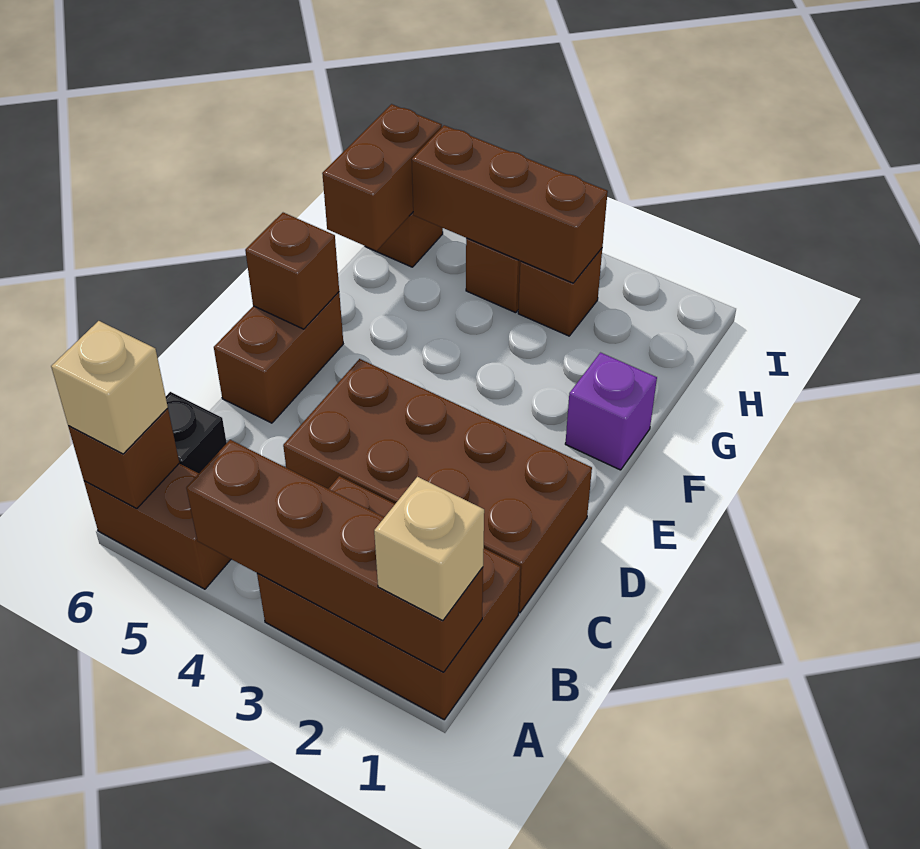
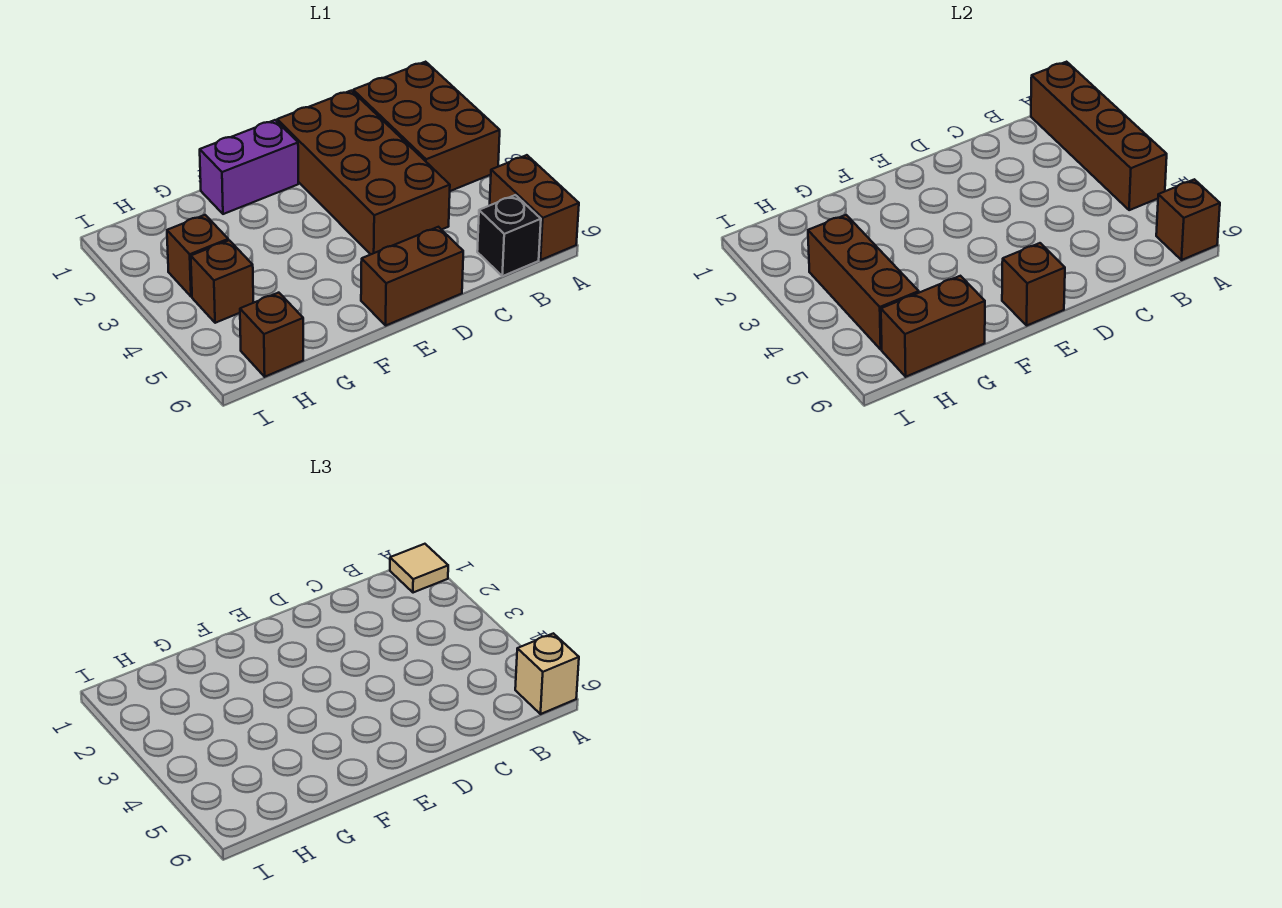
tan 1x1 brick [374,477,484,621] -> tan 1x1 tile [390,544,448,593]
purple 1x1 brick [565,353,657,470] -> purple 1x2 brick [200,120,298,214]

